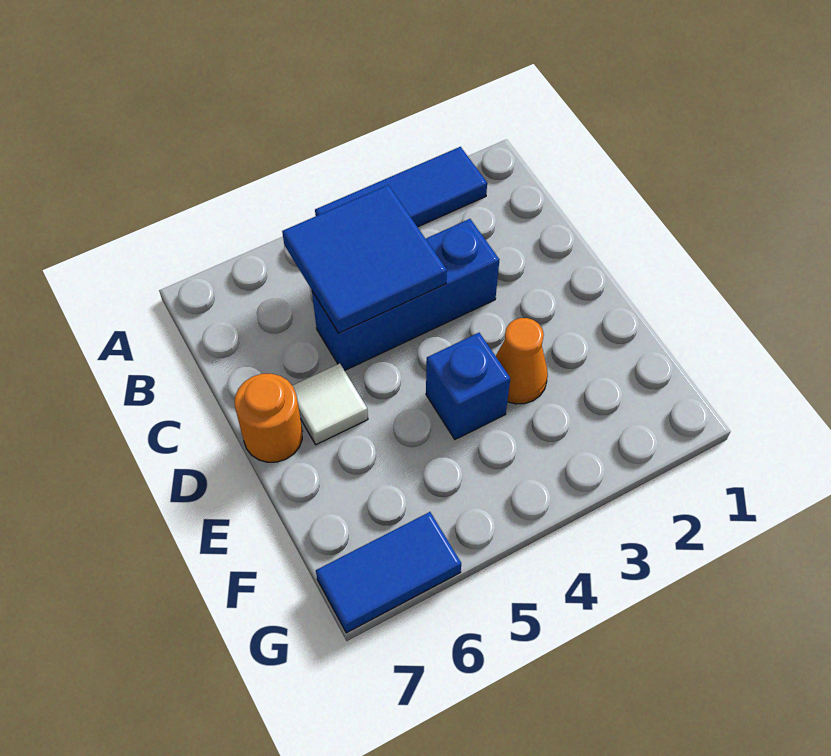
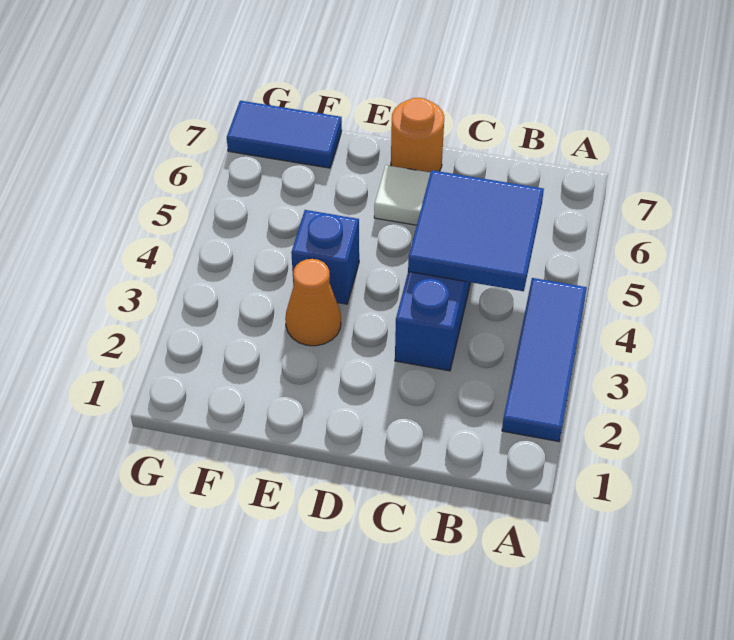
blue 1x2 tile [316,512,461,633] -> blue 1x2 tile turned to [227,101,342,168]

